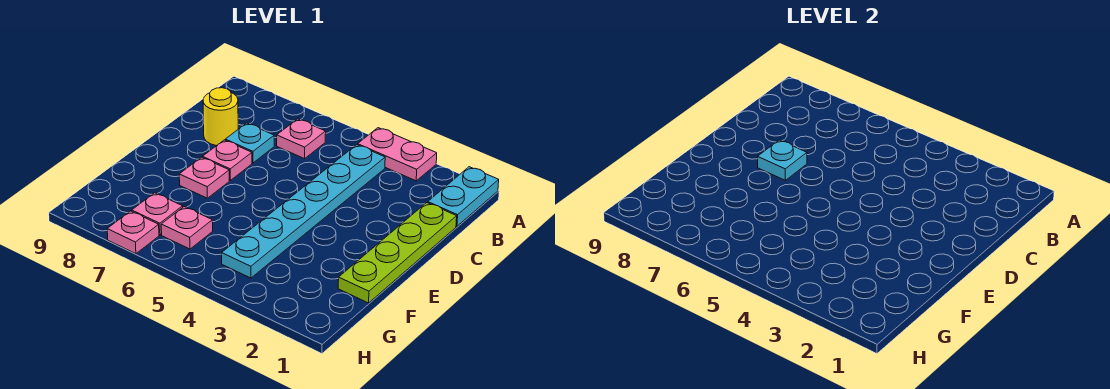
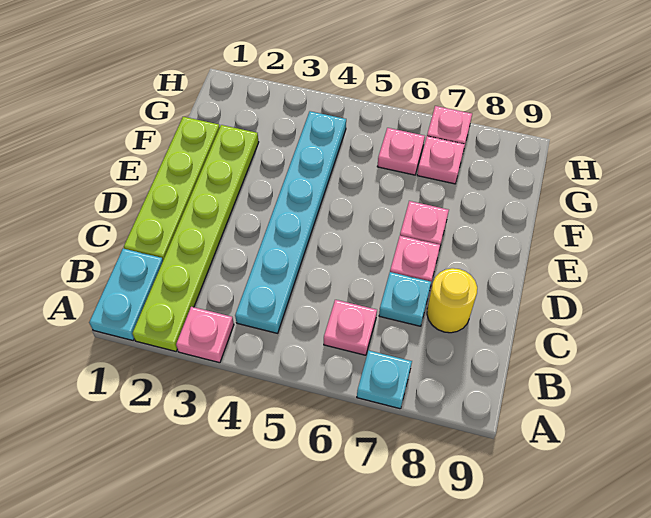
none -> lime 1x6 plate [132,125,259,351]
pink 1x2 plate [358,128,437,181] -> pink 1x1 plate [176,307,234,363]
cyan 1x1 plate [758,140,807,180] -> cyan 1x1 plate moved to [357,351,412,409]

